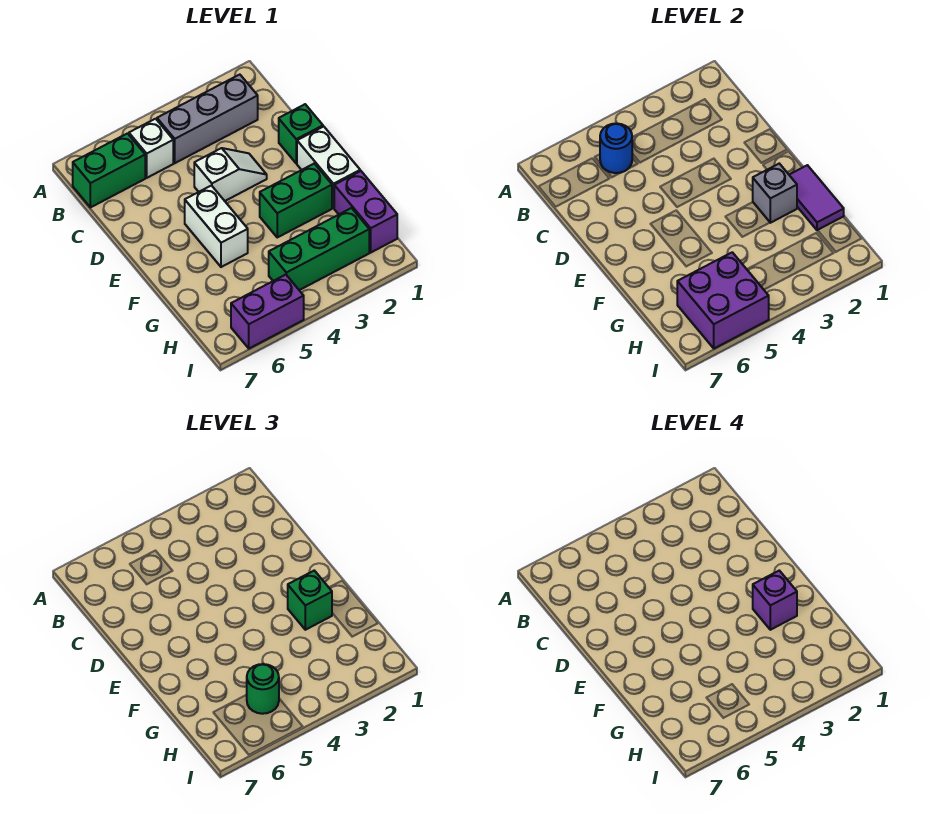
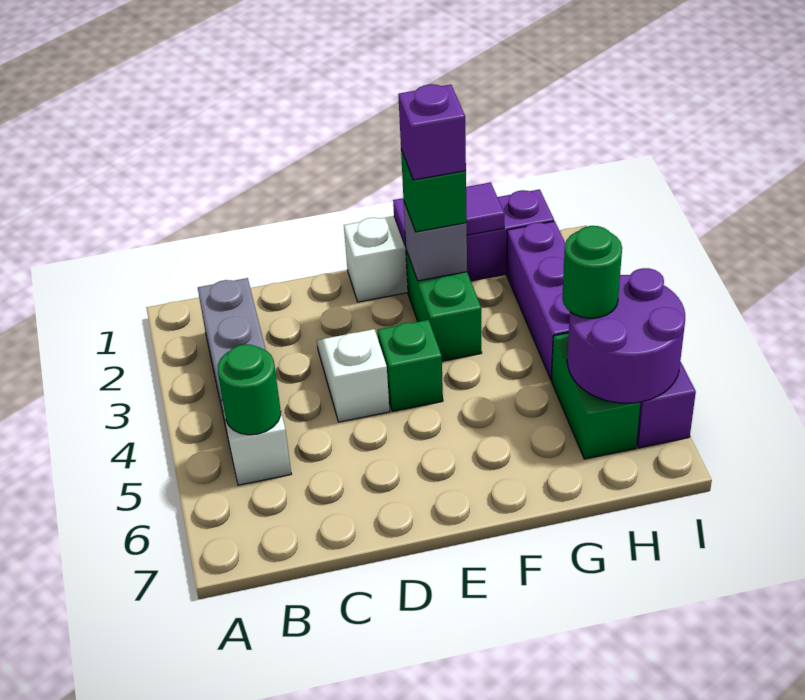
blue 1x1 round brick [600,123,632,173] -> green 1x1 round brick [218,344,281,435]
green 1x2 brick [73,133,145,207] -> green 1x2 brick moved to [552,333,640,459]
green 1x1 brick [279,104,323,163] -> green 1x1 brick moved to [378,320,443,411]
white 1x2 brick [185,186,248,267] -> none
green 1x3 brick [269,208,369,290] -> purple 1x3 brick [507,221,570,380]
purple 2x2 brick [677,252,769,348] -> purple 2x2 round brick [567,268,685,403]

